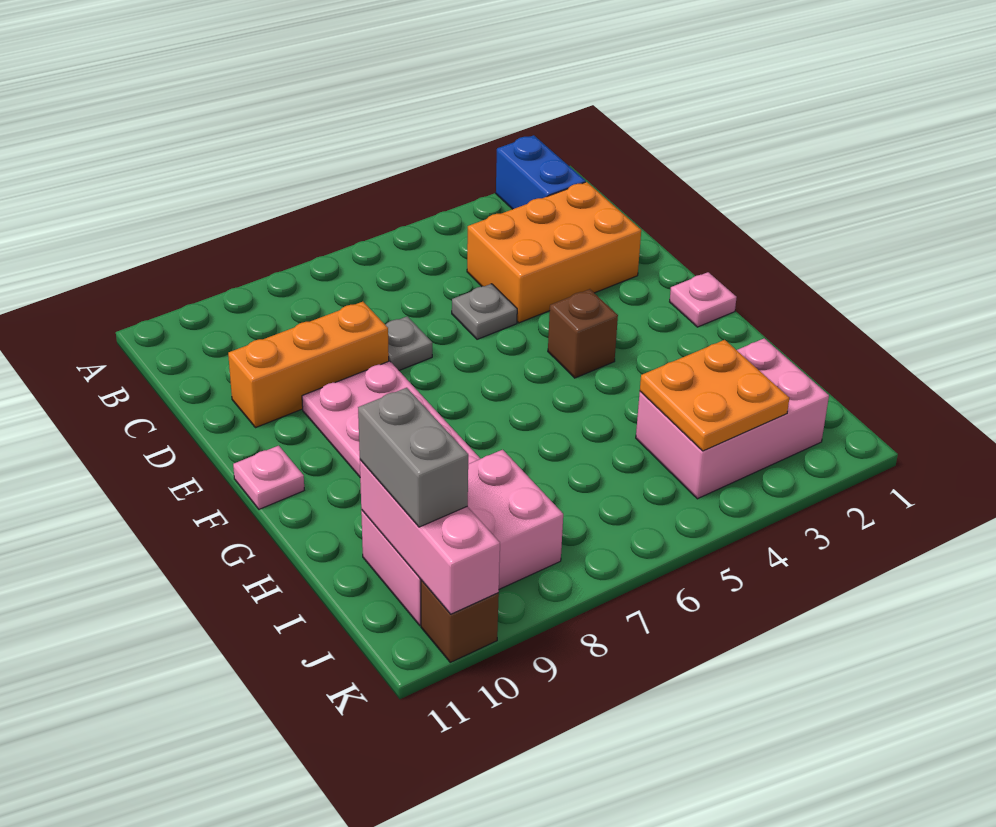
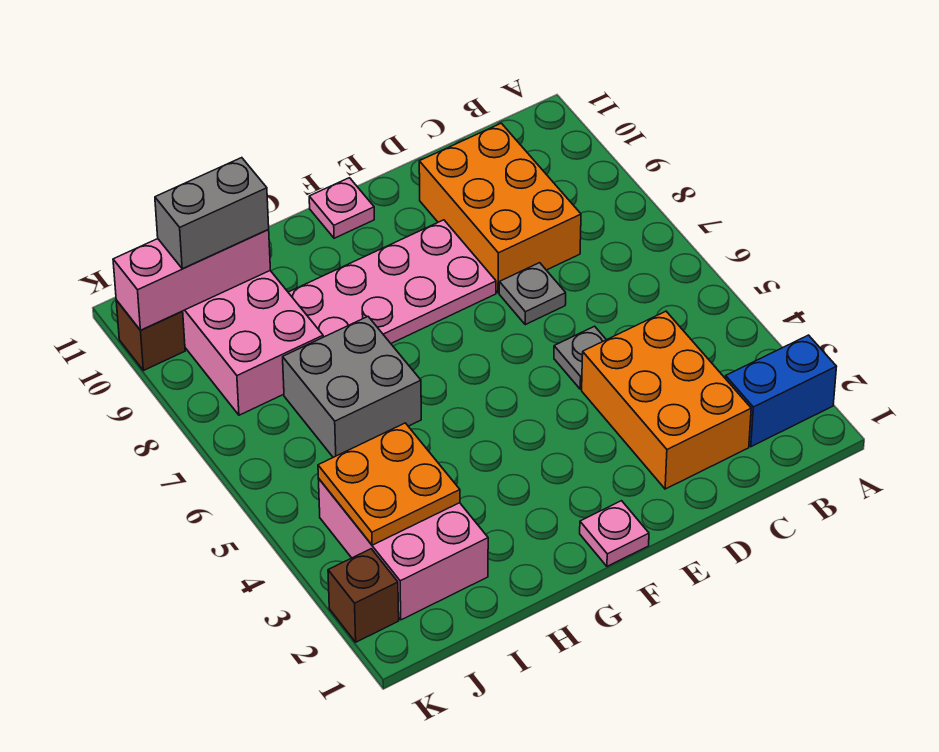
orange 1x3 brick [228,302,389,428] -> orange 2x3 brick [419,123,581,293]
brown 1x1 brick [548,289,618,378] -> brown 1x1 brick moved to [328,549,399,642]
none -> grey 2x2 brick [283,317,421,457]

